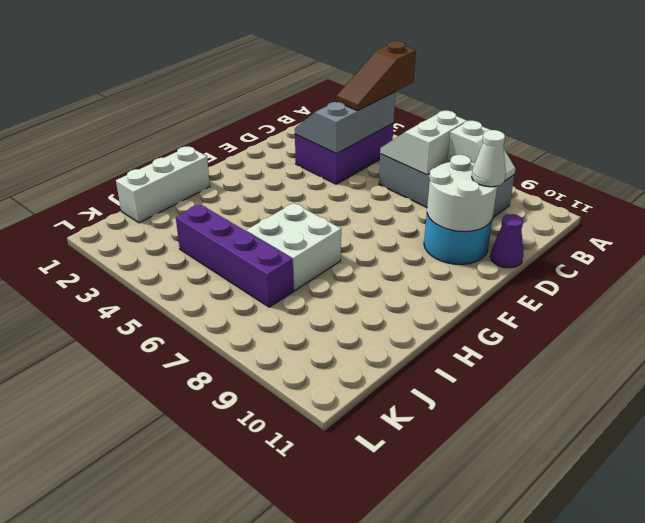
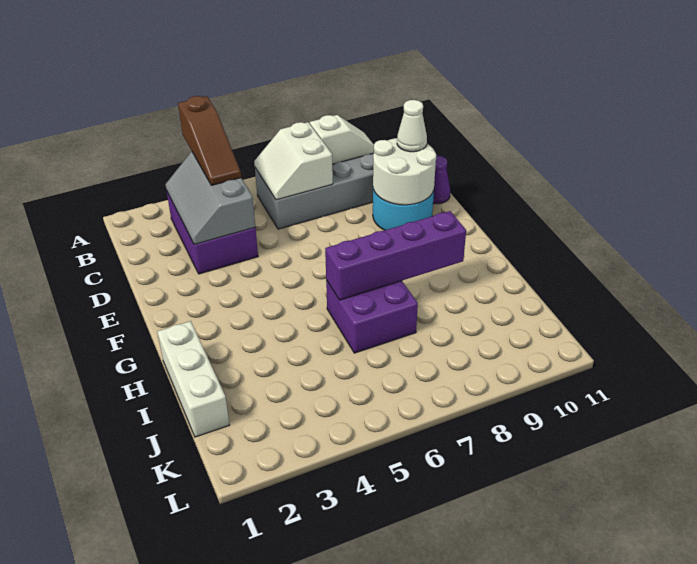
white 2x2 brick [246,203,341,291] -> purple 2x2 brick [326,280,418,353]
purple 1x4 brick [176,204,293,307] -> purple 1x4 brick moved to [325,211,466,300]

